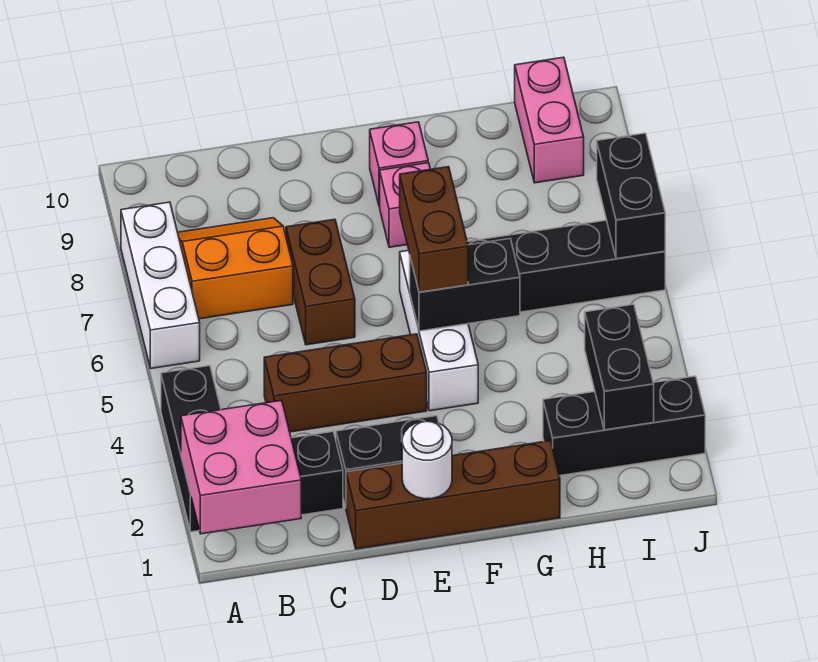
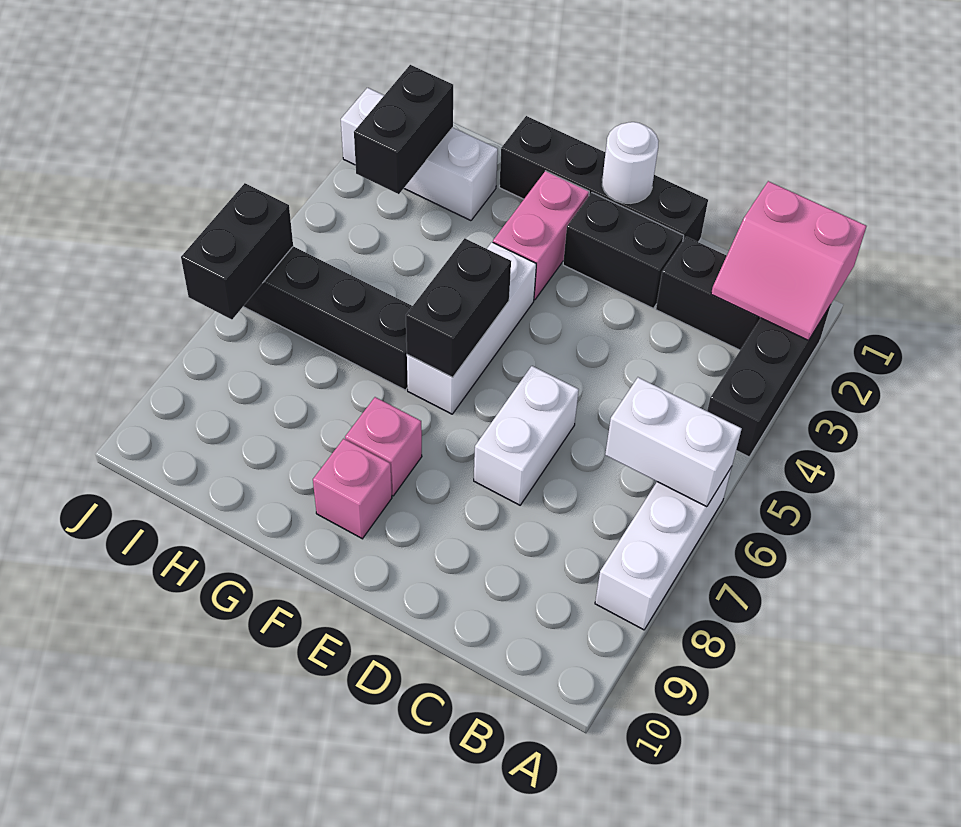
pink 2x2 brick [181,400,301,534] -> pink 2x2 slope [711,181,866,341]
none -> white 1x2 brick [605,377,742,507]
orange 2x2 slope [178,218,293,319] -> none
brown 1x3 brick [264,334,427,432] -> none
brown 1x4 brick [346,441,560,549] -> black 1x4 brick [499,116,708,242]
brown 1x2 brick [286,219,355,345] -> white 1x2 brick [474,366,579,505]
black 1x2 brick [410,239,520,331] -> black 1x2 brick turned to [406,238,511,378]
brown 1x2 brick [400,167,468,292] -> none
black 1x3 brick [543,376,705,476] -> white 1x3 brick [341,88,498,221]
pink 1x2 brick [515,57,584,183] -> pink 1x2 brick moved to [493,171,589,300]

